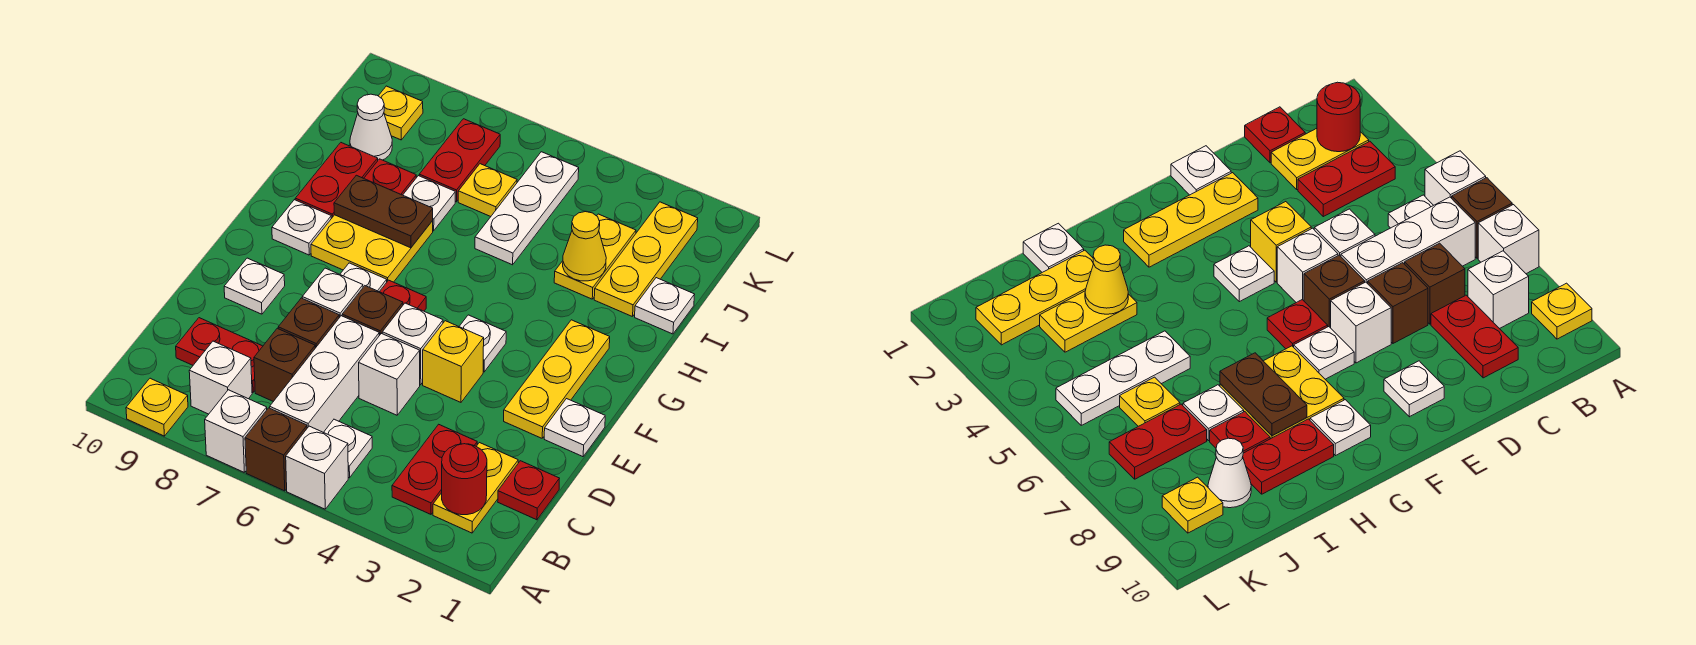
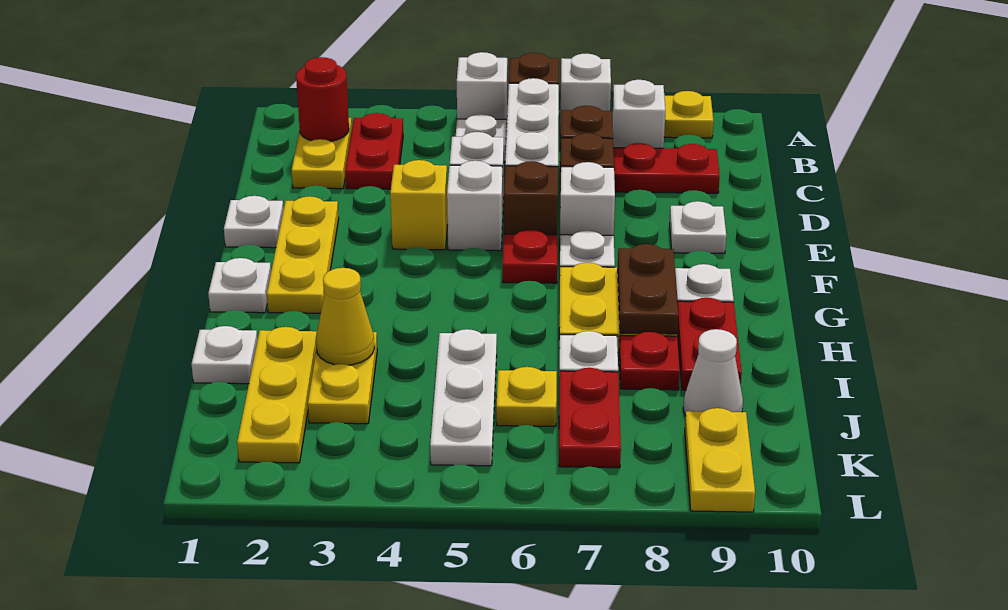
red 1x1 plate [498,461,559,520] -> none
white 1x1 plate [459,315,506,372] -> white 1x1 plate moved to [208,258,271,313]
brown 1x2 plate [334,175,433,248] -> brown 1x2 plate turned to [618,244,678,334]
yellow 1x1 plate [379,86,423,140] -> yellow 1x2 plate [685,408,755,512]

